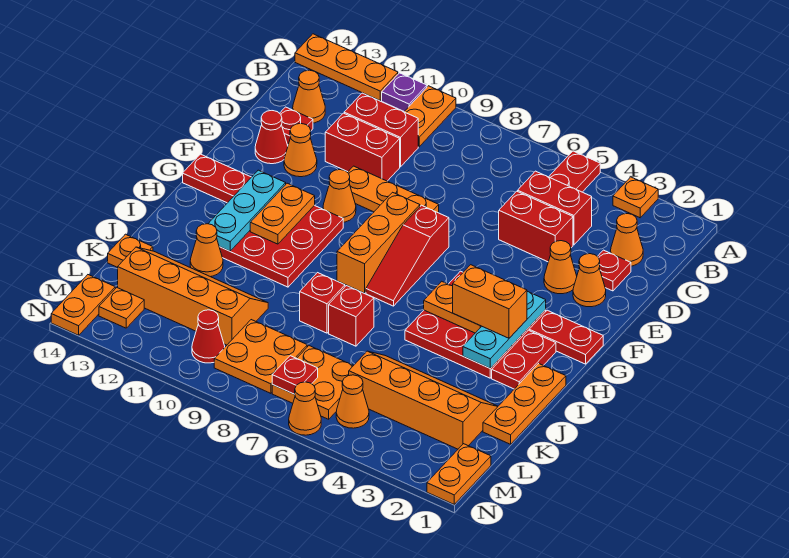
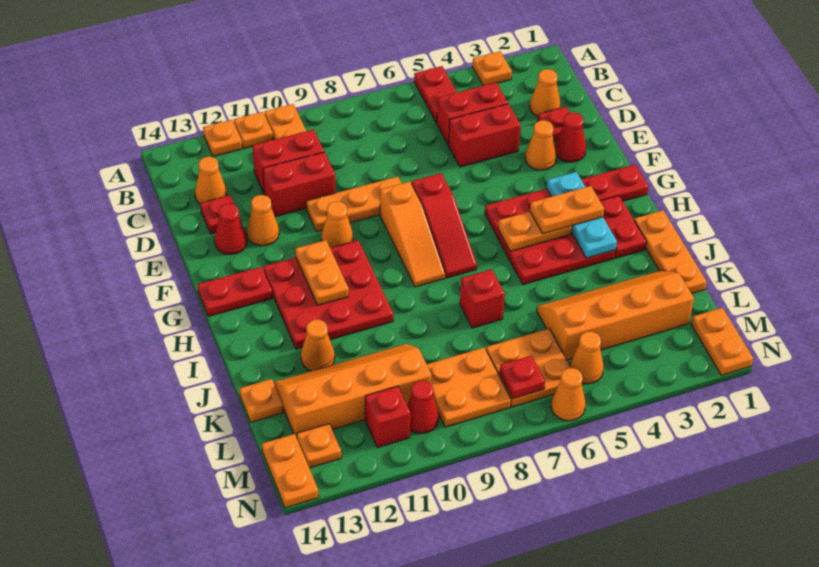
purple 1x1 plate [382,73,427,111] -> orange 1x1 plate [234,112,273,149]
orange 1x3 plate [295,34,398,100] -> orange 1x1 plate [203,120,242,157]
orange 1x1 cone [573,254,606,307] -> red 1x1 cone [555,112,586,162]
orange 1x3 brick [337,192,420,293] -> orange 1x3 slope [380,182,445,287]
cyan 1x3 plate [208,170,286,251] -> none
orange 1x2 brick [453,265,527,338] -> orange 1x2 plate [530,186,604,234]
red 1x1 brick [300,273,345,333] -> red 1x1 brick moved to [365,386,410,448]

